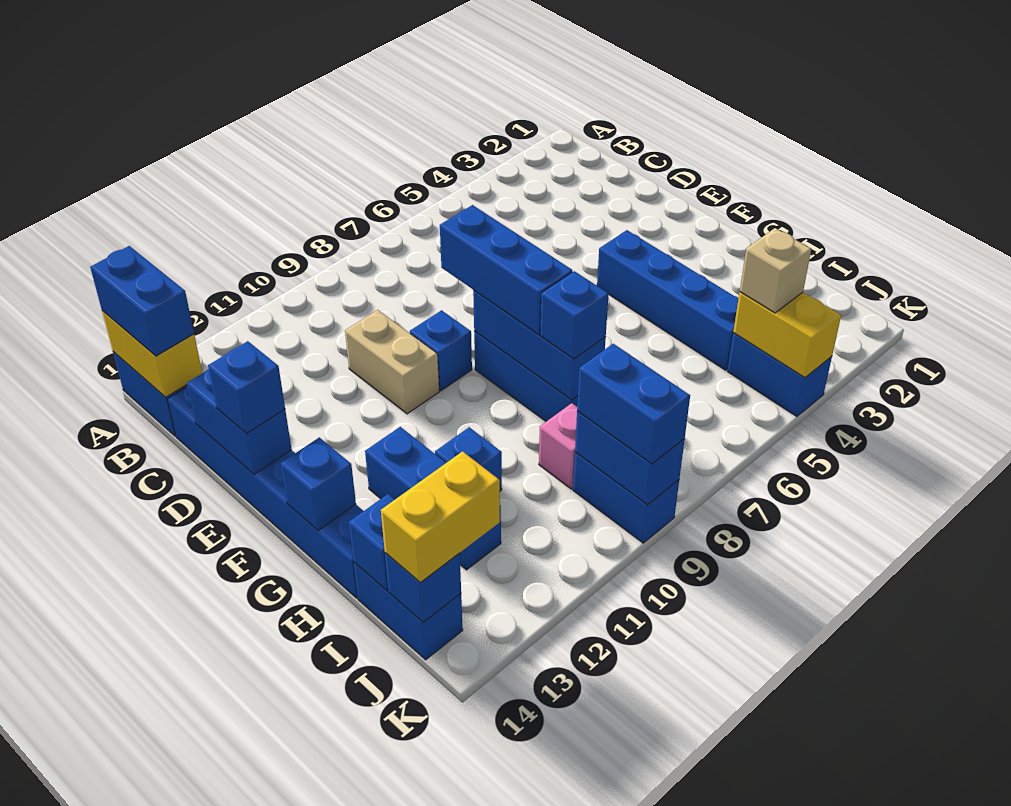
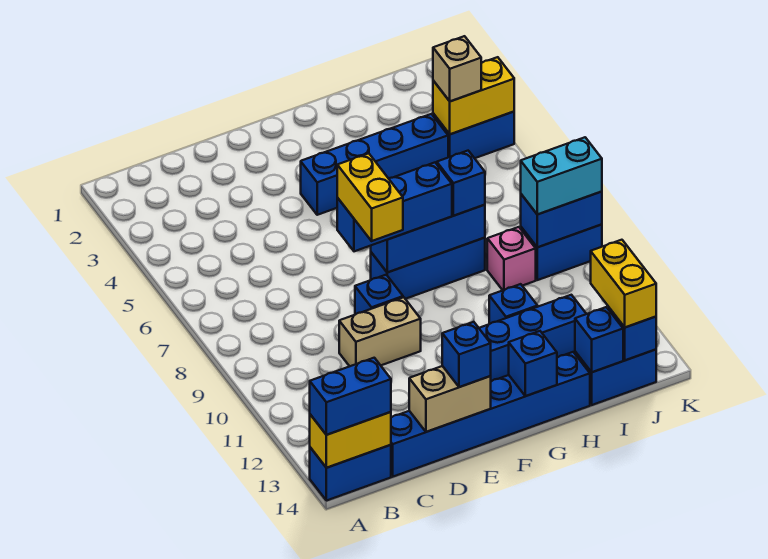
blue 1x2 brick [187,369,292,474] -> tan 1x2 brick [409,366,491,432]
none -> yellow 1x2 brick [337,153,403,241]
blue 1x2 brick [577,344,690,464] -> cyan 1x2 brick [521,137,602,214]

